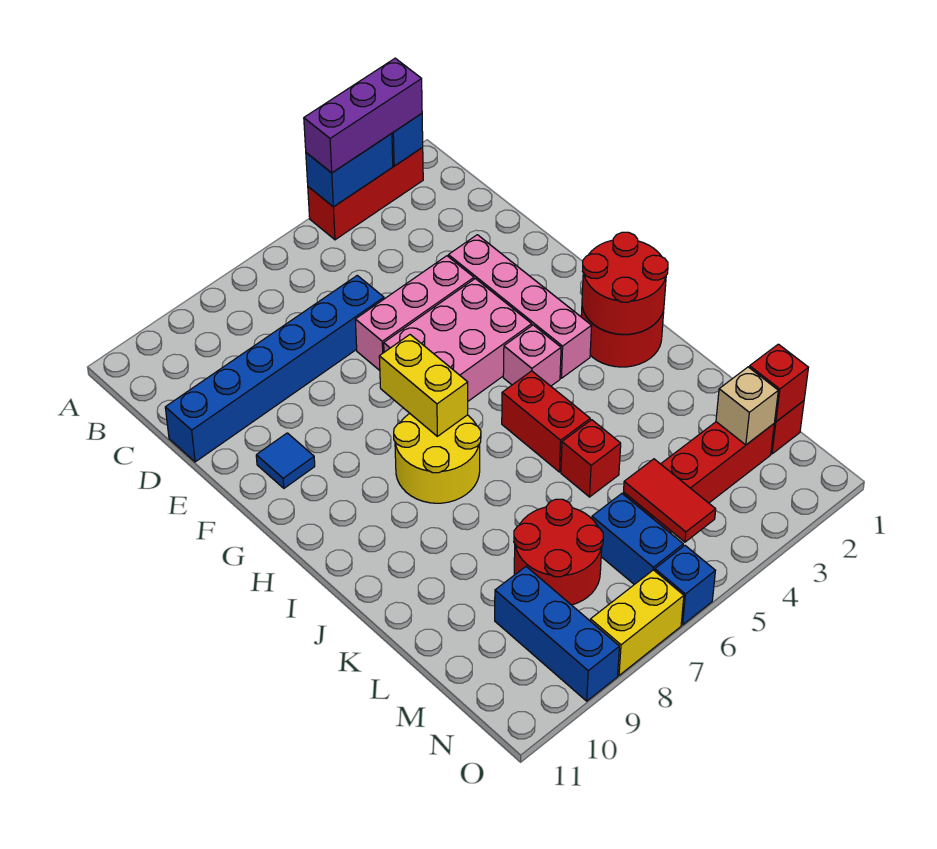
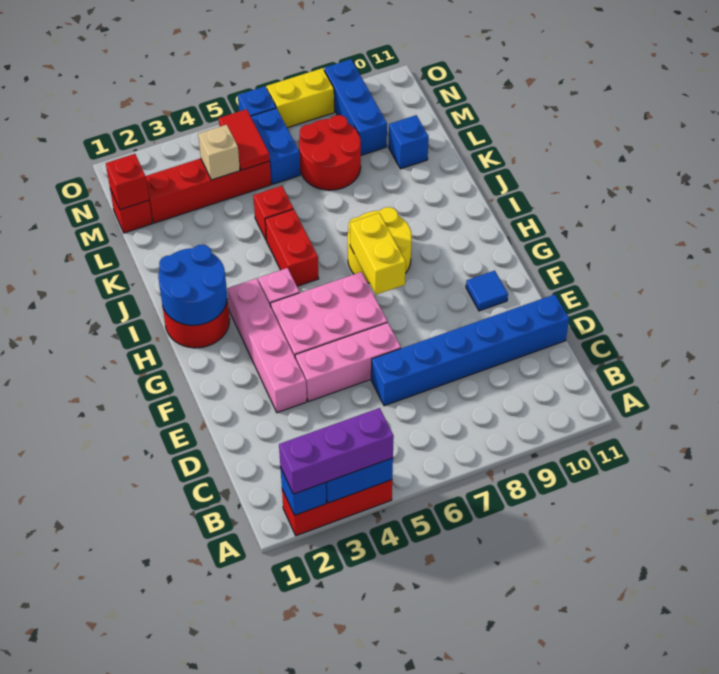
red 2x2 round brick [582,232,668,334] -> blue 2x2 round brick [158,245,227,325]
none -> blue 1x1 brick [389,115,429,169]
tan 1x1 brick [716,367,778,445] -> tan 1x1 brick moved to [198,125,240,180]

